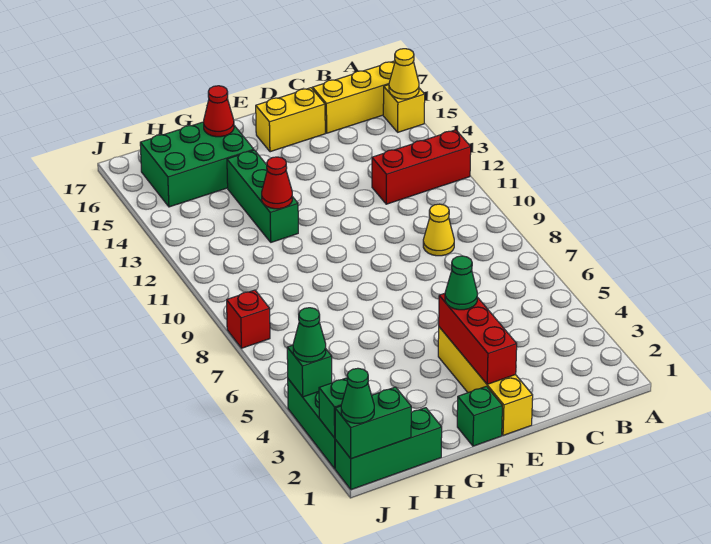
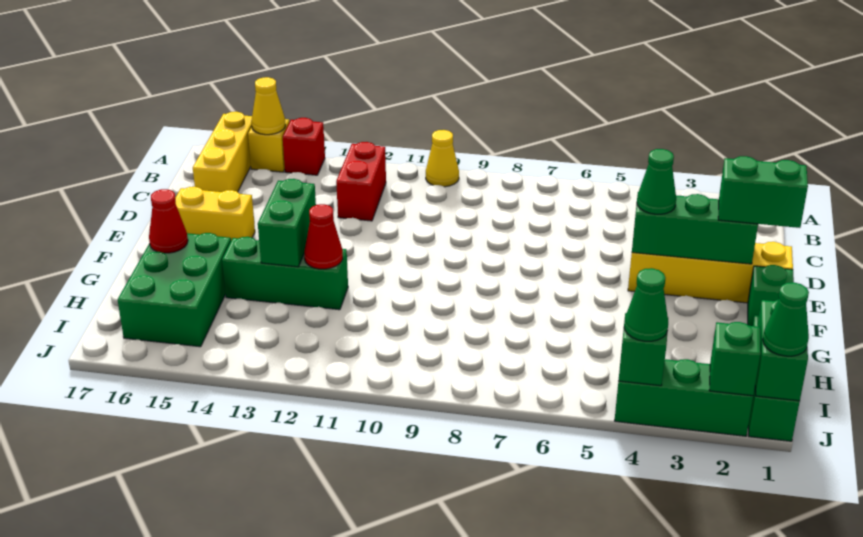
red 1x3 brick [372,130,471,204] -> red 1x2 brick [336,142,386,221]
yellow 1x1 cone [423,204,454,256] -> yellow 1x1 cone moved to [426,130,459,187]
yellow 1x2 brick [256,88,325,152] -> yellow 1x2 brick turned to [175,186,255,240]
none -> green 1x2 brick [718,156,808,228]
red 1x3 brick [439,293,517,384] -> green 1x3 brick [632,194,758,264]
none -> green 1x2 brick [258,179,316,267]
red 1x1 brick [227,290,270,348] -> red 1x1 brick moved to [283,118,325,175]

